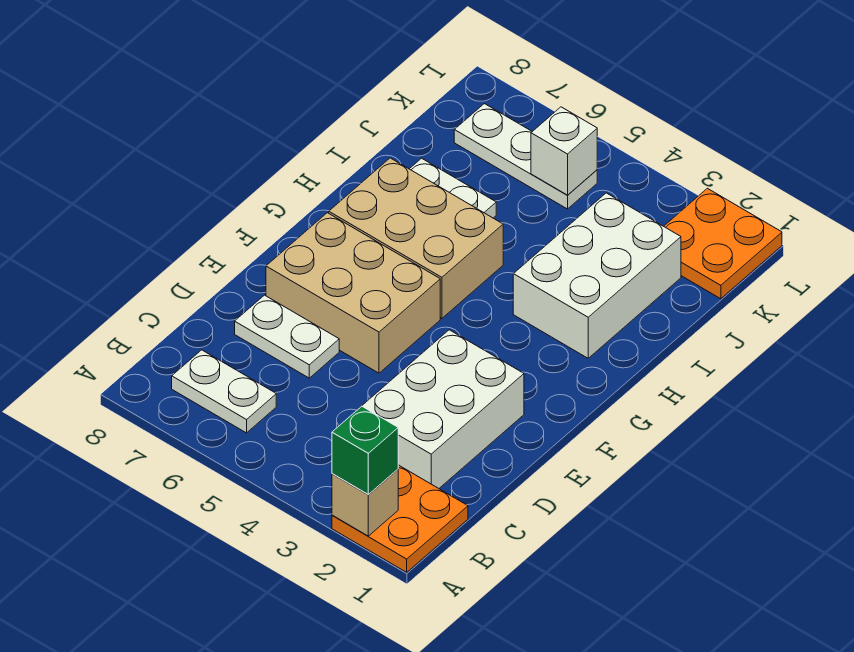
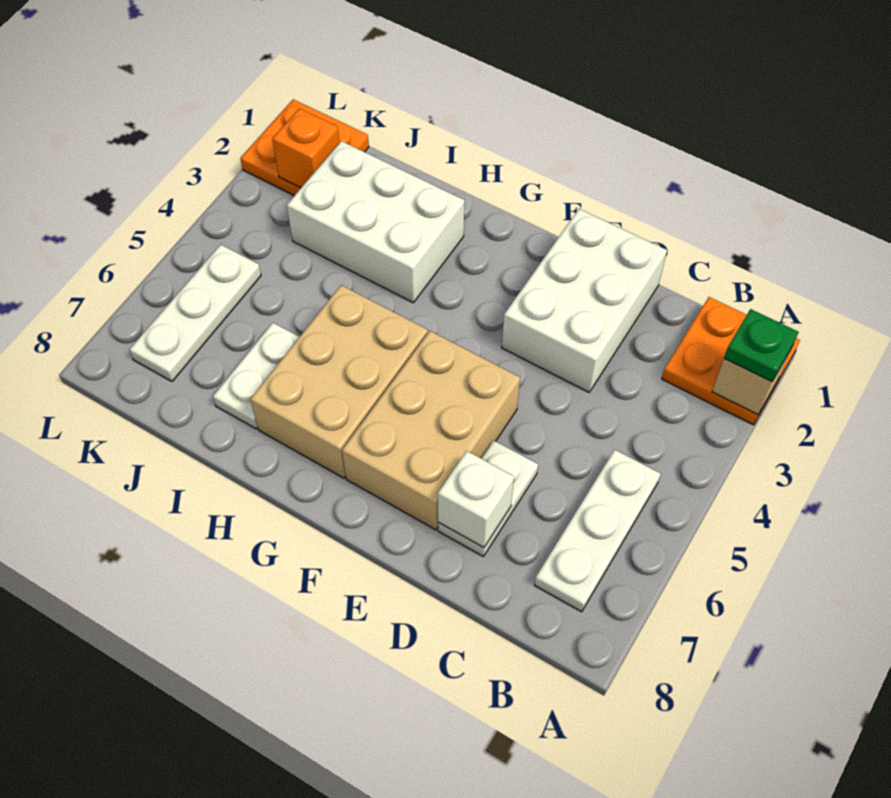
green 1x1 brick [332,406,398,495] -> green 1x1 plate [724,309,799,381]
white 1x2 plate [172,350,276,433] -> white 1x3 plate [535,450,660,612]
white 2x3 brick [362,330,524,488] -> white 2x3 brick turned to [502,209,667,392]
none -> orange 1x1 brick [272,108,340,188]
white 1x1 brick [531,107,597,195] -> white 1x1 brick moved to [438,451,514,548]

